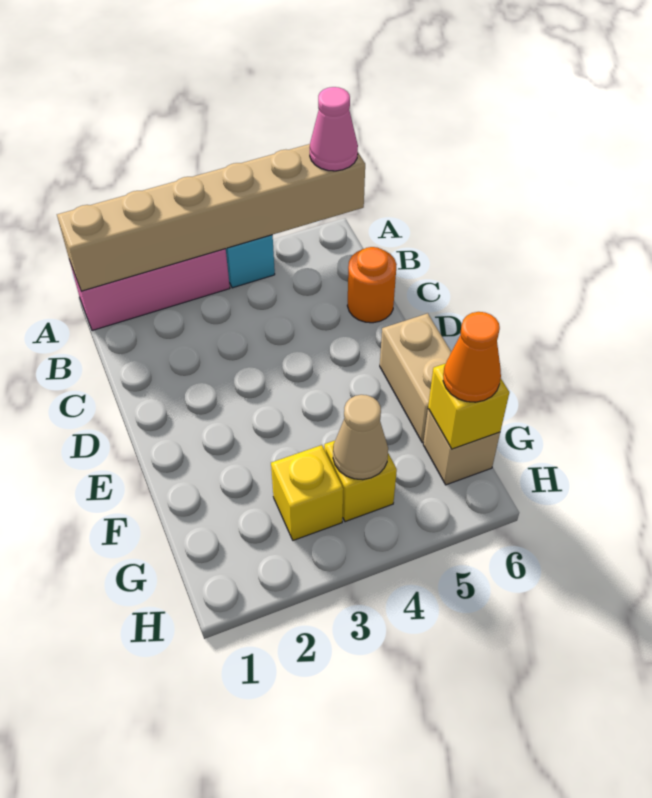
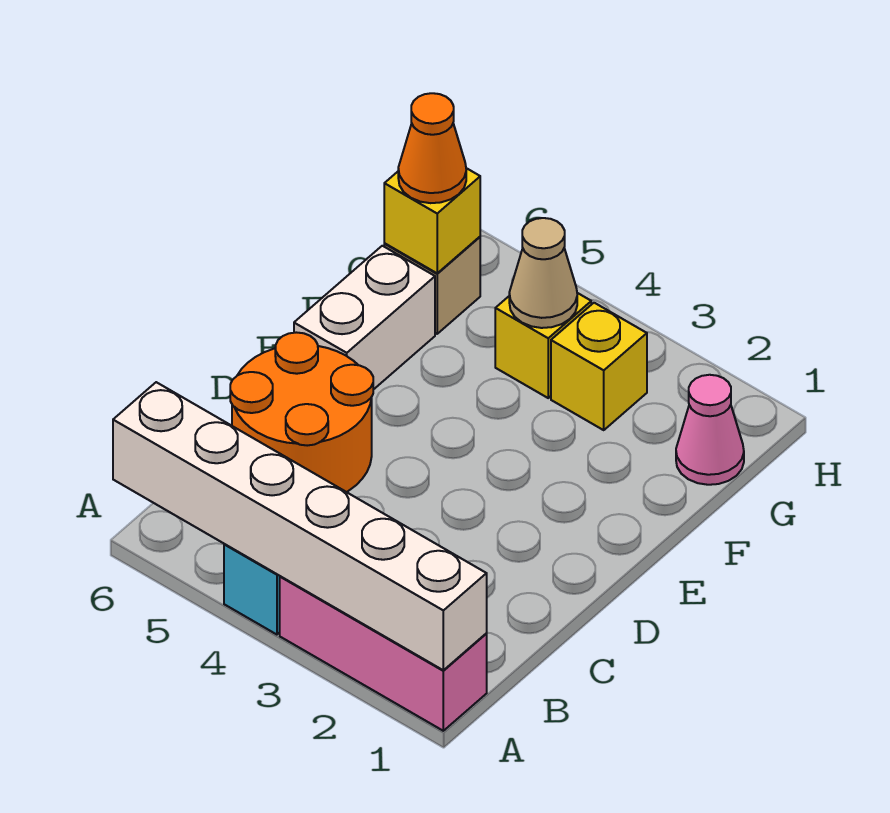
tan 1x6 brick [57,144,365,291] -> white 1x6 brick [113,382,487,670]
pink 1x1 cone [310,87,358,171] -> pink 1x1 cone moved to [676,375,744,485]
orange 1x1 round brick [347,247,397,323] -> orange 2x2 round brick [230,332,373,492]
tan 1x2 brick [380,313,451,443] -> white 1x2 brick [294,246,435,390]

